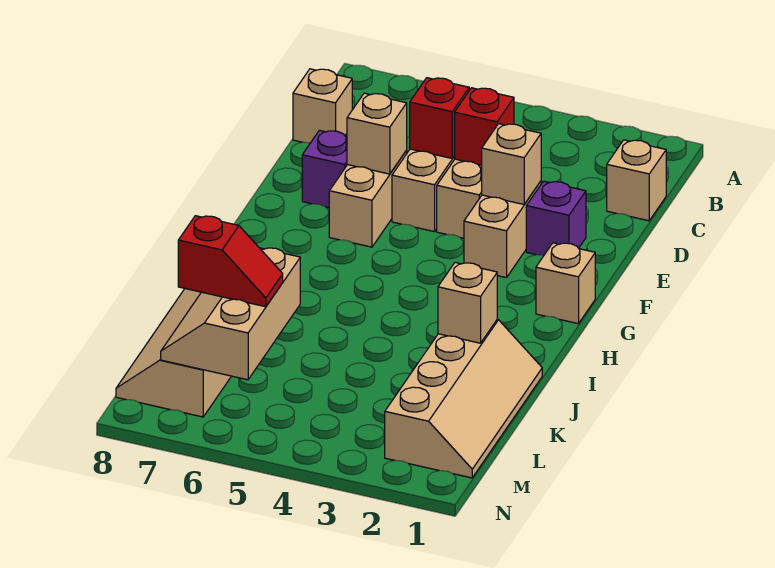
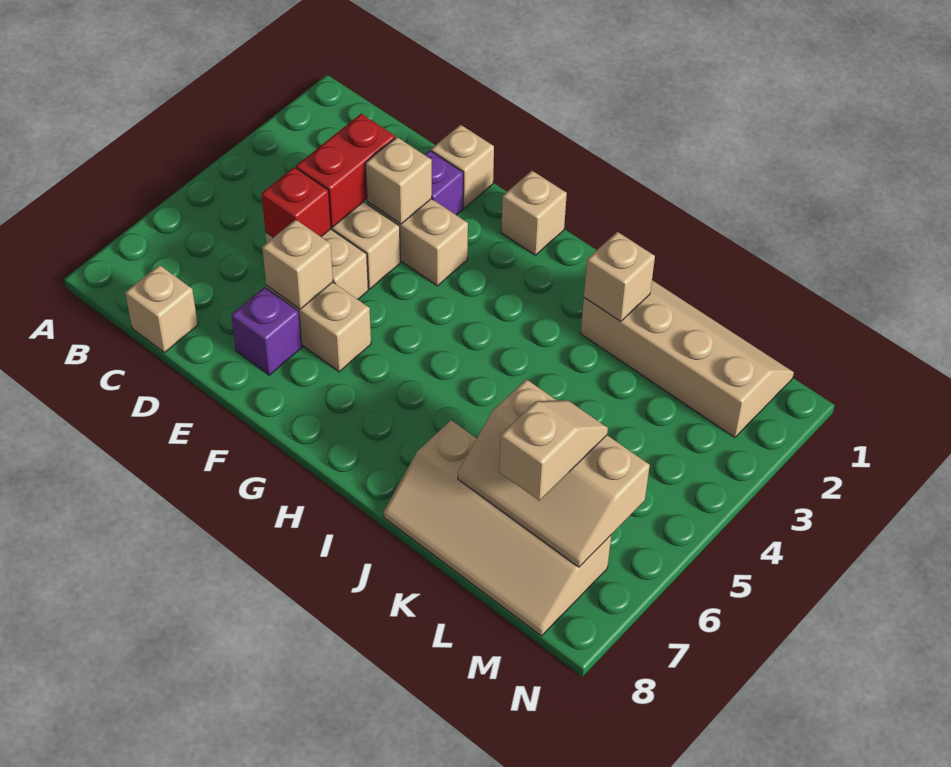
tan 1x1 brick [607,140,666,221] -> tan 1x1 brick moved to [431,125,494,208]
red 1x1 brick [455,88,514,165] -> red 1x2 brick [296,114,395,227]
red 1x2 slope [178,216,283,307] -> tan 1x2 slope [499,400,608,501]

